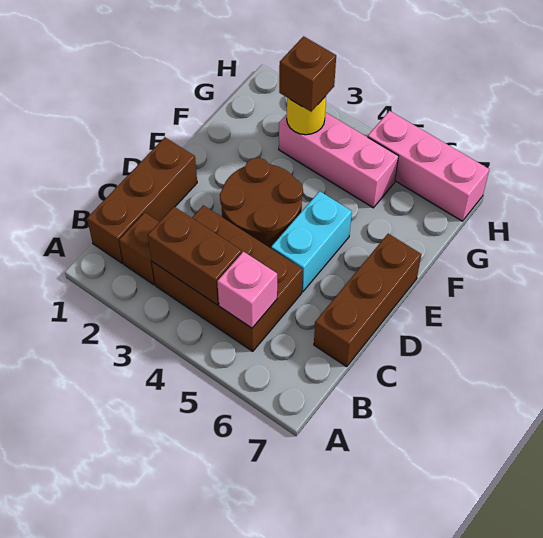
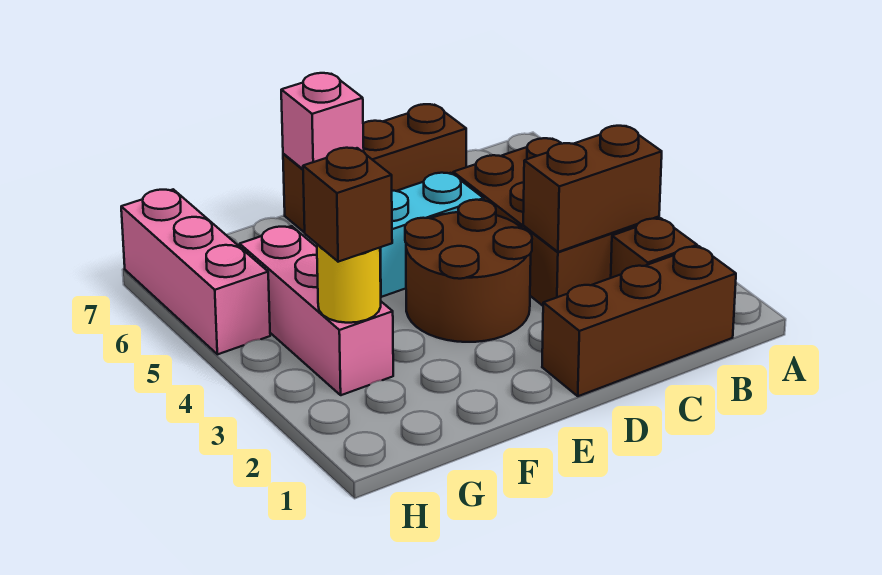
brown 1x2 brick [148,207,242,305] -> brown 1x2 brick turned to [523,126,662,252]
pink 1x1 brick [217,252,277,328] -> pink 1x1 brick moved to [281,73,364,169]

